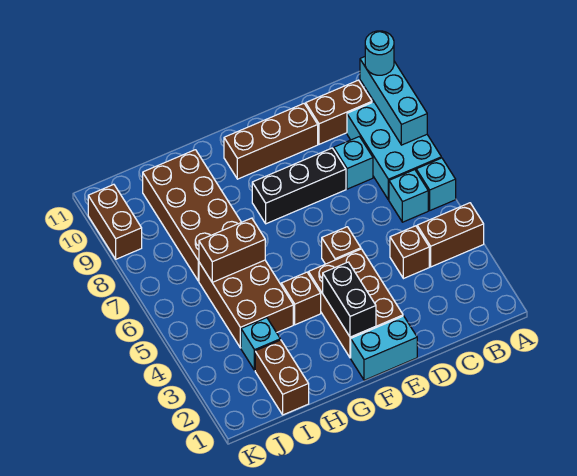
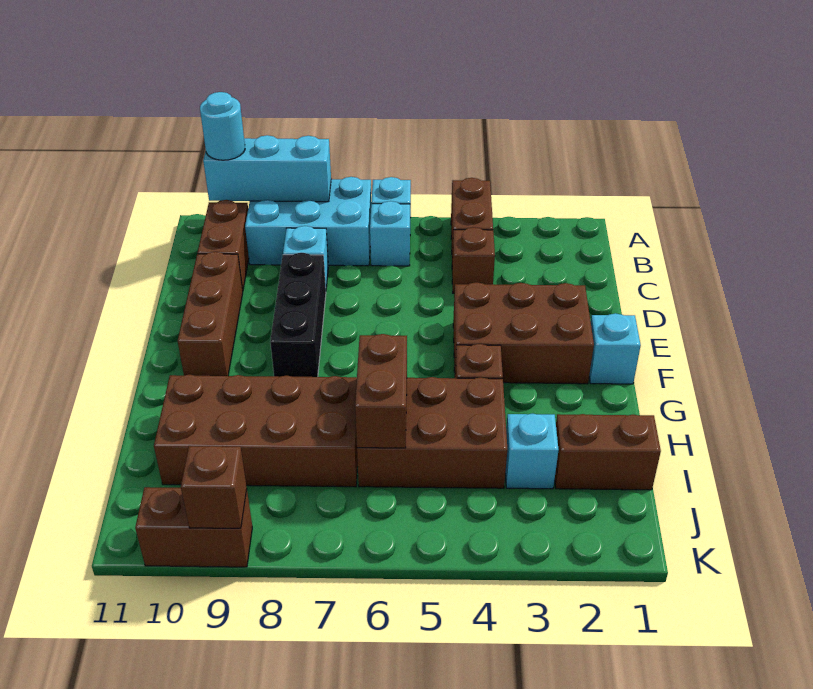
cyan 1x2 brick [351,316,417,380] -> cyan 1x1 brick [589,313,641,384]
brown 1x1 brick [322,227,361,264] -> brown 1x1 brick moved to [181,446,247,528]
black 1x2 brick [323,262,376,337] -> none

